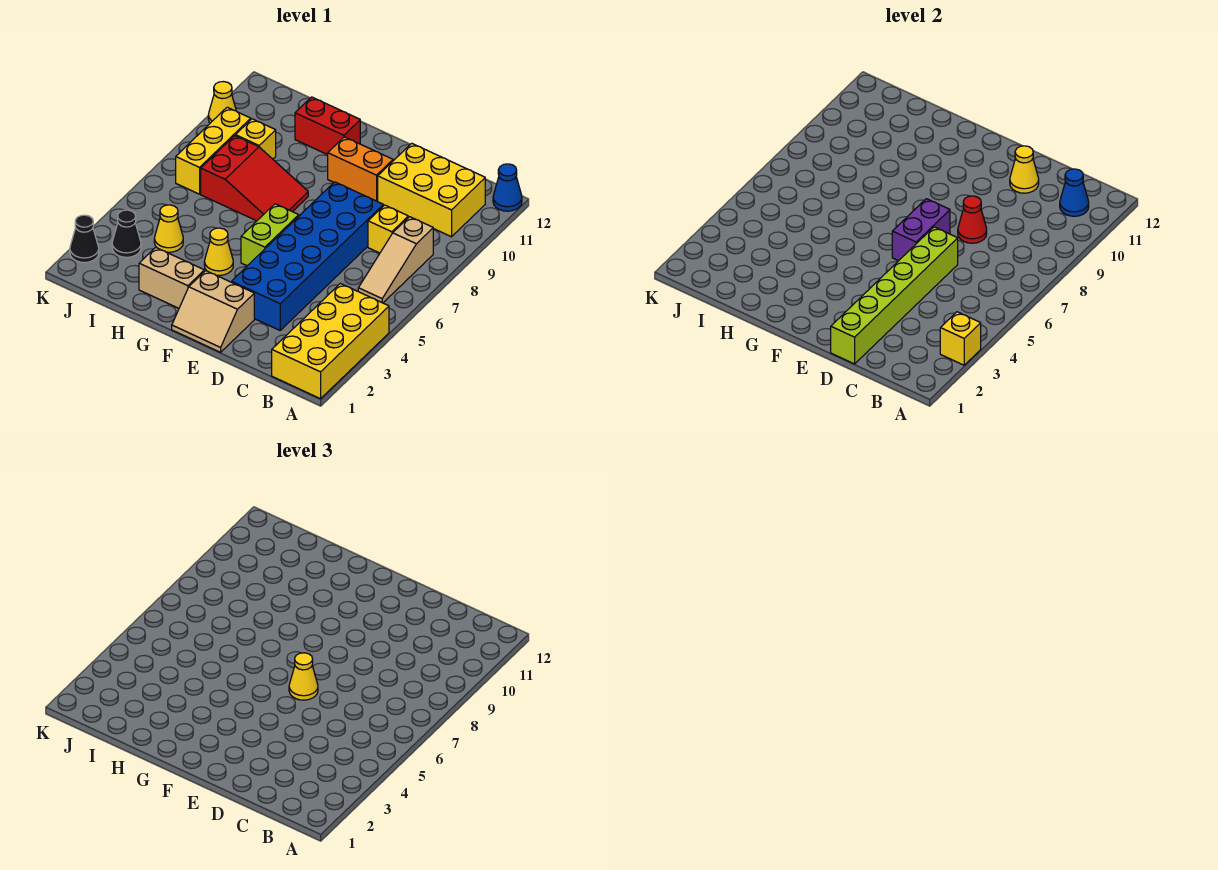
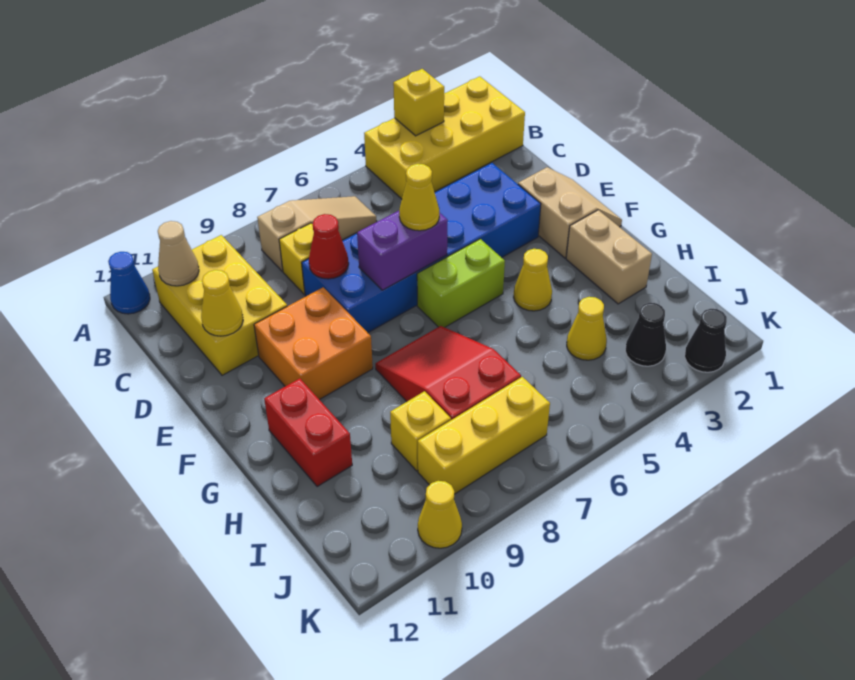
blue 1x1 cone [1060,169,1089,216] -> tan 1x1 cone [158,221,199,286]
lime 1x6 brick [831,227,958,364] -> none
orange 1x2 brick [328,137,393,201] -> orange 2x2 brick [254,287,373,400]

